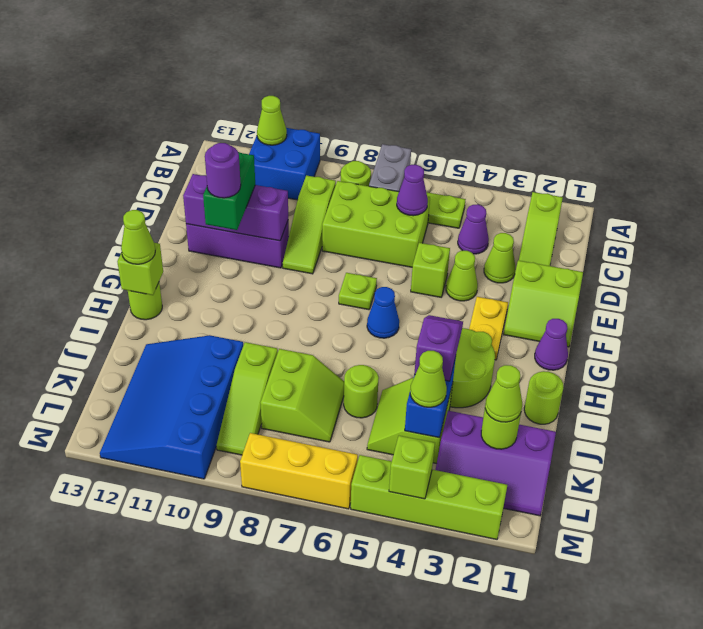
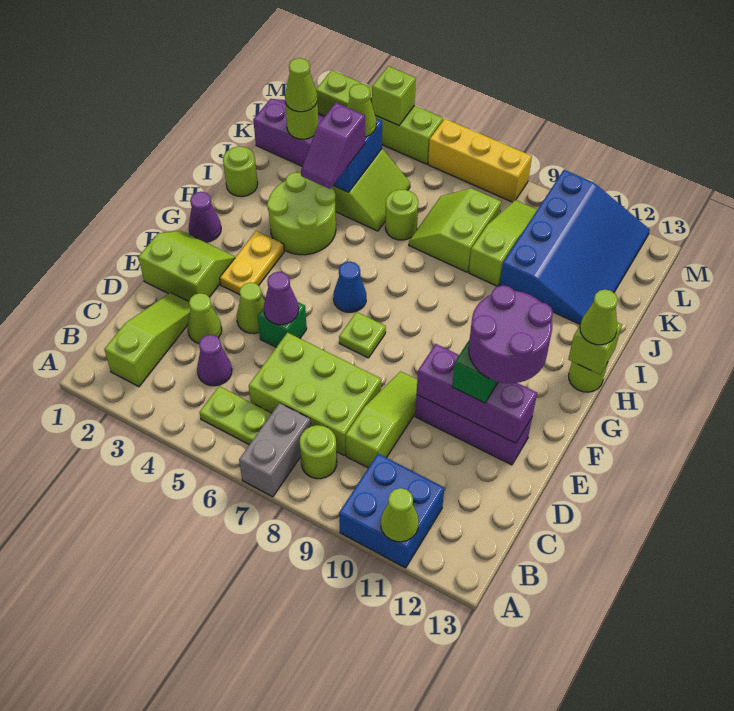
purple 1x1 cone [397,165,428,216] -> purple 1x1 cone moved to [264,272,299,325]
lime 1x1 brick [411,243,450,297] -> green 1x1 brick [258,302,307,347]
purple 1x1 round brick [205,143,241,198] -> purple 2x2 round brick [469,285,553,383]

